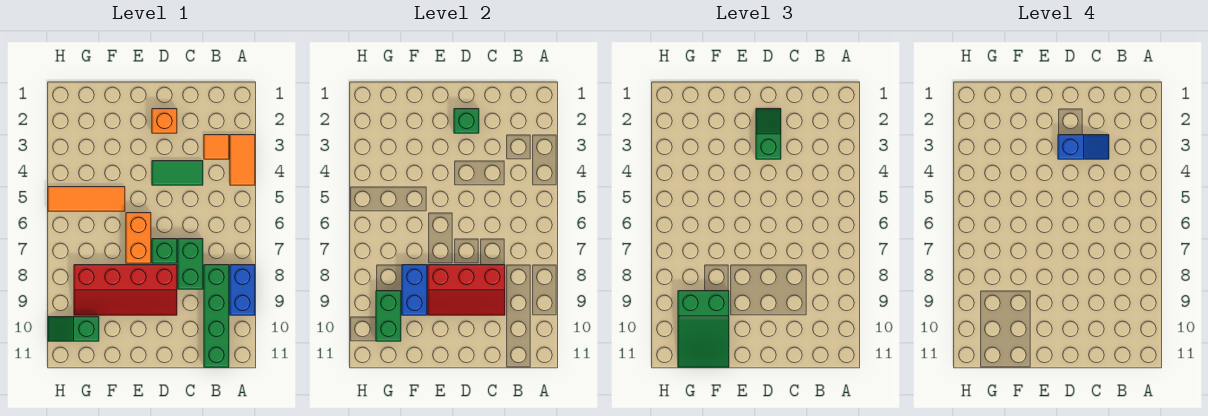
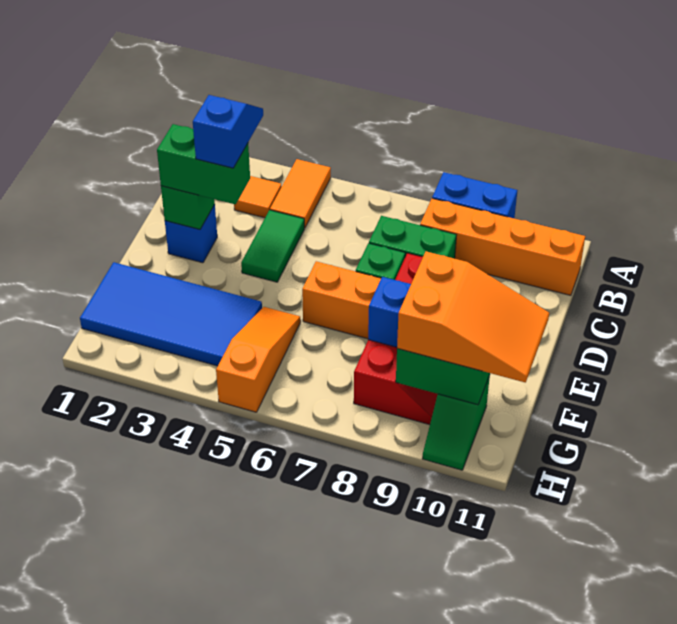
orange 1x2 tile [230,135,255,185] -> orange 1x2 tile turned to [270,159,331,228]
green 1x4 brick [204,265,229,367] -> orange 1x4 brick [420,198,585,295]
red 2x3 slope [428,265,505,315] -> none
orange 1x1 brick [152,109,177,133] -> blue 1x1 brick [165,204,217,263]
green 1x2 slope [756,109,781,159] -> green 1x2 brick [157,124,250,204]
none -> blue 2x4 tile [80,262,262,366]
orange 1x3 tile [48,187,125,211] -> orange 1x3 slope [216,307,301,412]
green 2x3 slope [678,291,729,367] -> orange 2x3 slope [397,251,549,383]

